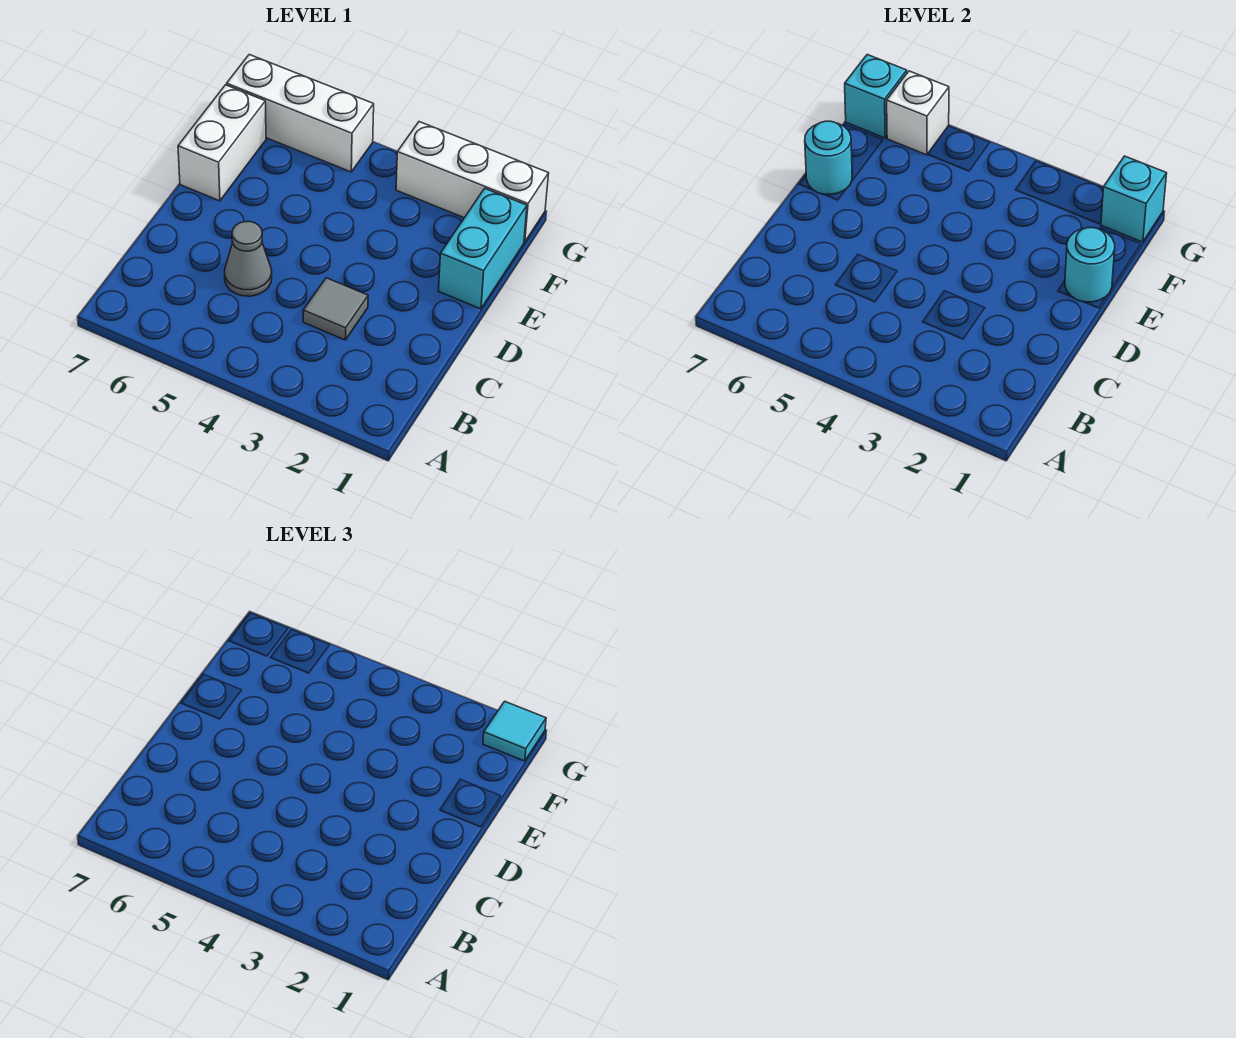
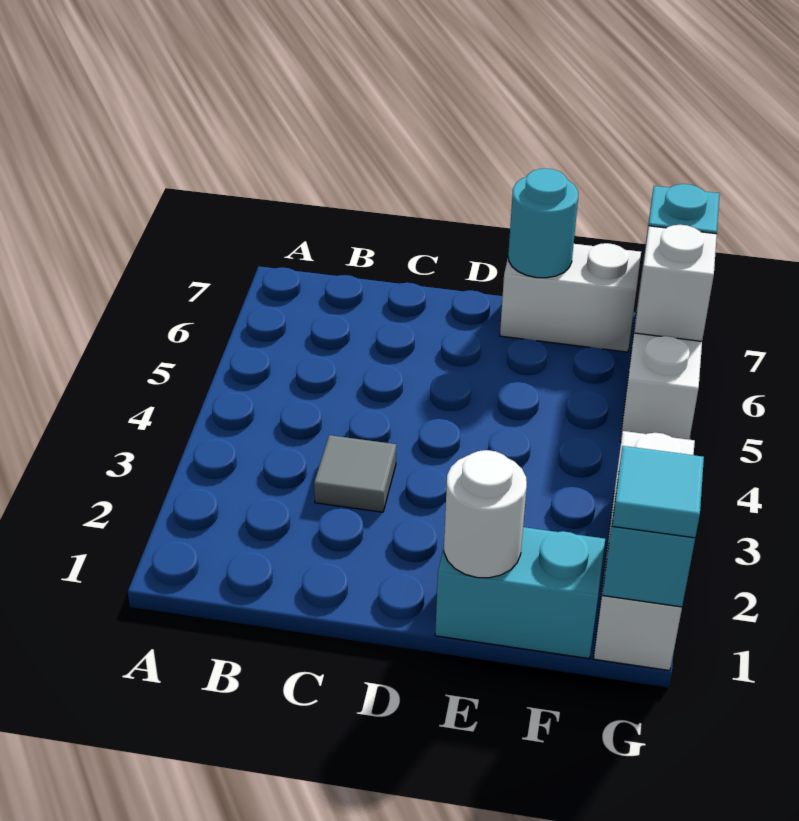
grey 1x1 cone [225,221,272,296] -> none
cyan 1x1 round brick [1065,228,1115,302] -> white 1x1 round brick [444,450,527,578]

